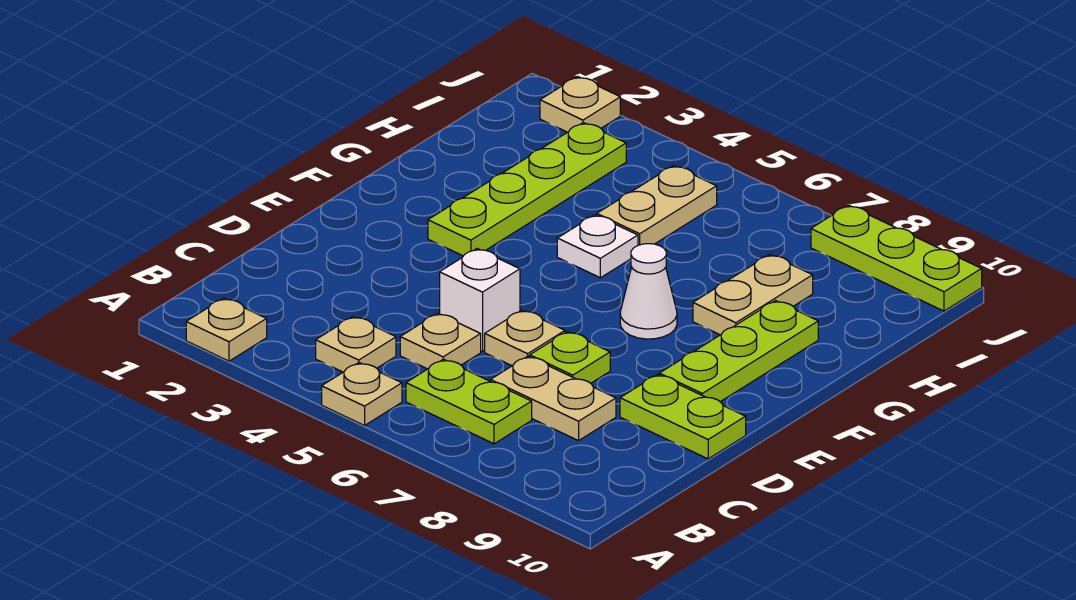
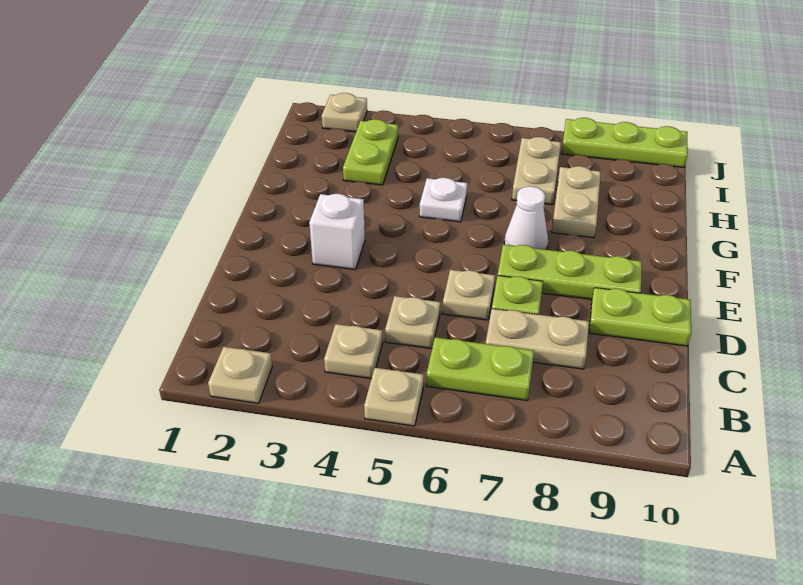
white 1x1 brick [440,249,520,352] -> white 1x1 brick moved to [309,194,365,270]
lime 1x3 plate [659,301,818,402] -> lime 1x3 plate turned to [498,245,642,299]
lime 1x4 plate [428,123,626,256] -> lime 1x2 plate [343,119,398,185]
tan 1x2 plate [597,165,717,245] -> tan 1x2 plate moved to [512,137,561,205]

